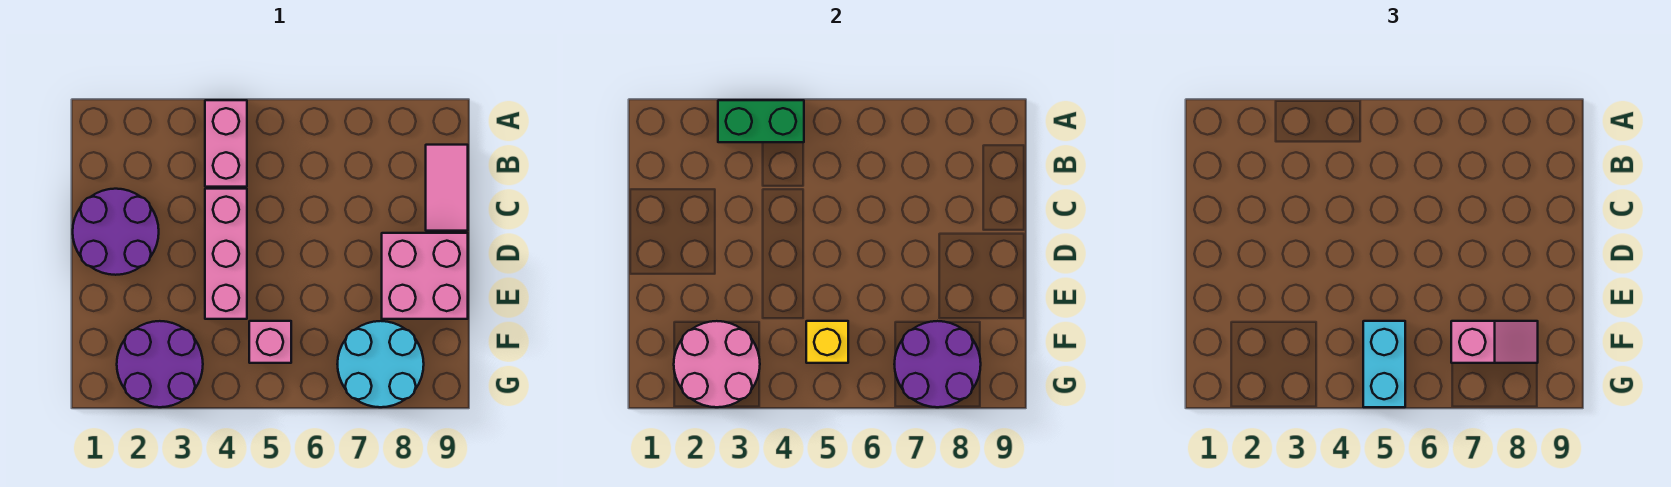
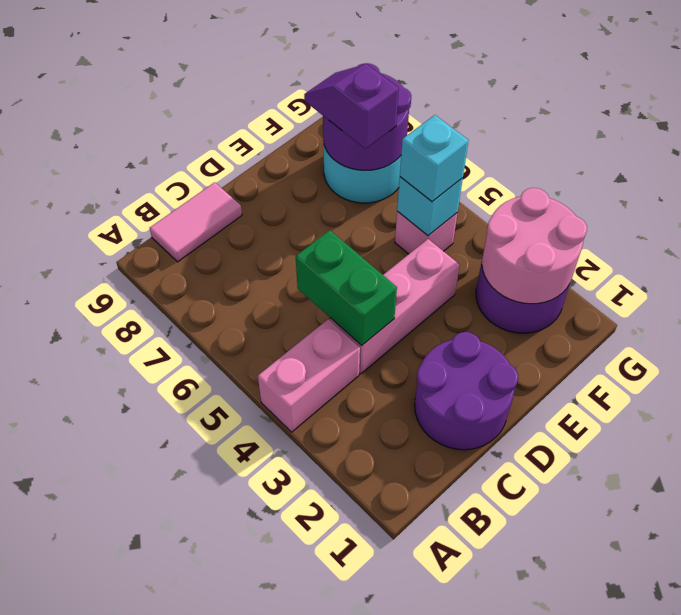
green 1x2 brick [718,100,804,142] -> green 1x2 brick moved to [296,230,397,346]
pink 2x2 brick [382,233,468,319] -> none
yellow 1x1 brick [806,321,848,363] -> cyan 1x1 brick [397,177,463,236]
cyan 1x2 brick [1363,321,1405,407] -> cyan 1x1 brick [400,115,469,202]
pink 1x2 slope [1451,321,1538,363] -> purple 1x2 slope [304,64,399,149]

